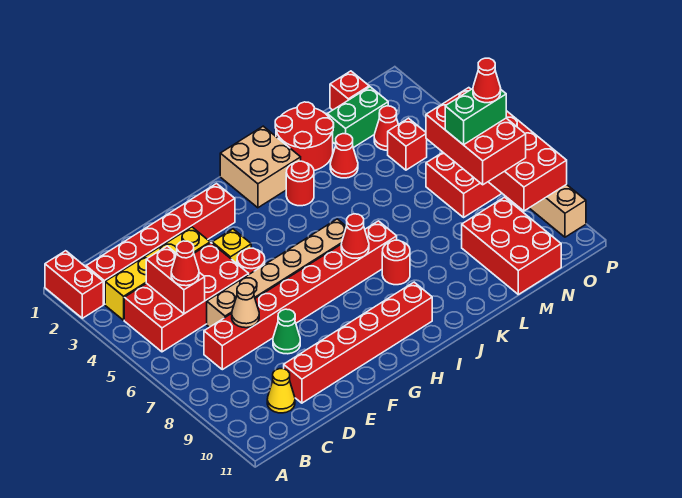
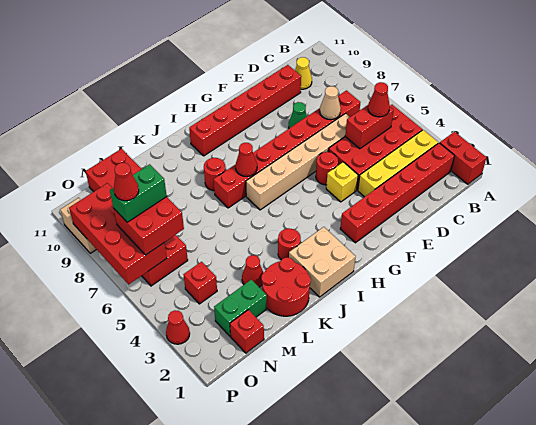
red 1x2 brick [146,246,205,314] -> red 1x2 brick turned to [345,105,394,149]
red 1x1 cone [374,106,398,150] -> red 1x1 cone moved to [166,310,190,344]
red 2x3 brick [426,88,526,185] -> red 2x2 brick [113,197,184,255]

